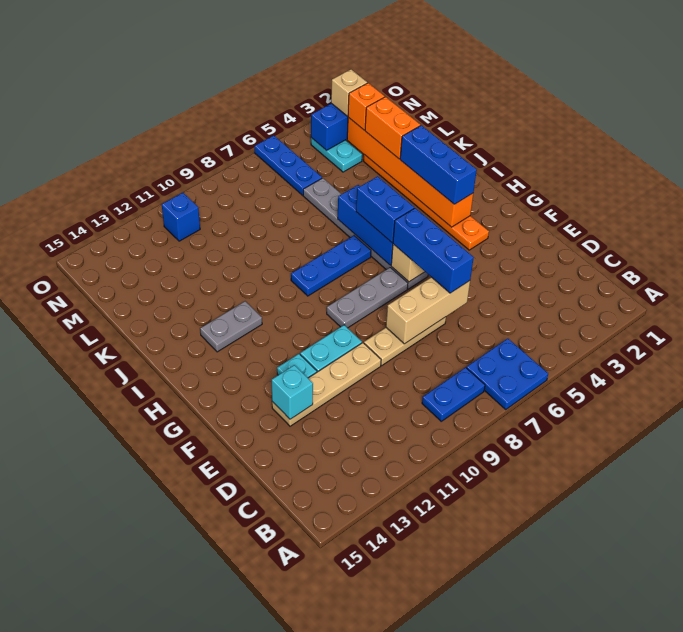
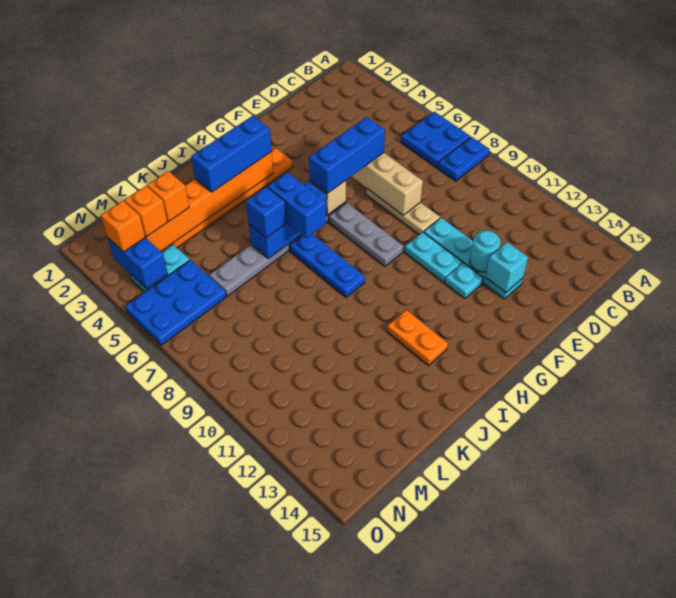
blue 1x2 plate [422,368,485,421] -> blue 1x2 plate turned to [438,137,490,181]
tan 1x4 plate [272,343,381,426] -> cyan 1x4 plate [424,218,523,299]
none -> cyan 1x1 round brick [470,231,500,272]
blue 1x2 brick [356,176,414,243] -> blue 1x2 brick turned to [268,172,326,238]
grey 1x2 plate [200,301,262,352] -> orange 1x2 plate [387,310,448,365]
orange 1x2 brick [365,97,420,159] -> orange 1x1 brick [147,171,189,221]
blue 1x3 plate [254,135,322,195] -> blue 2x3 plate [125,260,226,345]
tan 1x1 brick [331,69,367,116] -> orange 1x1 brick [101,201,145,252]
blue 1x1 brick [162,193,200,241] -> blue 1x1 brick moved to [246,187,286,238]

